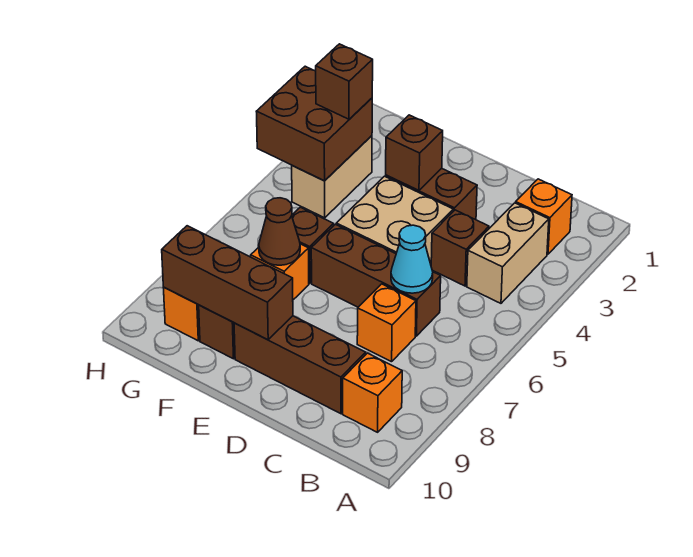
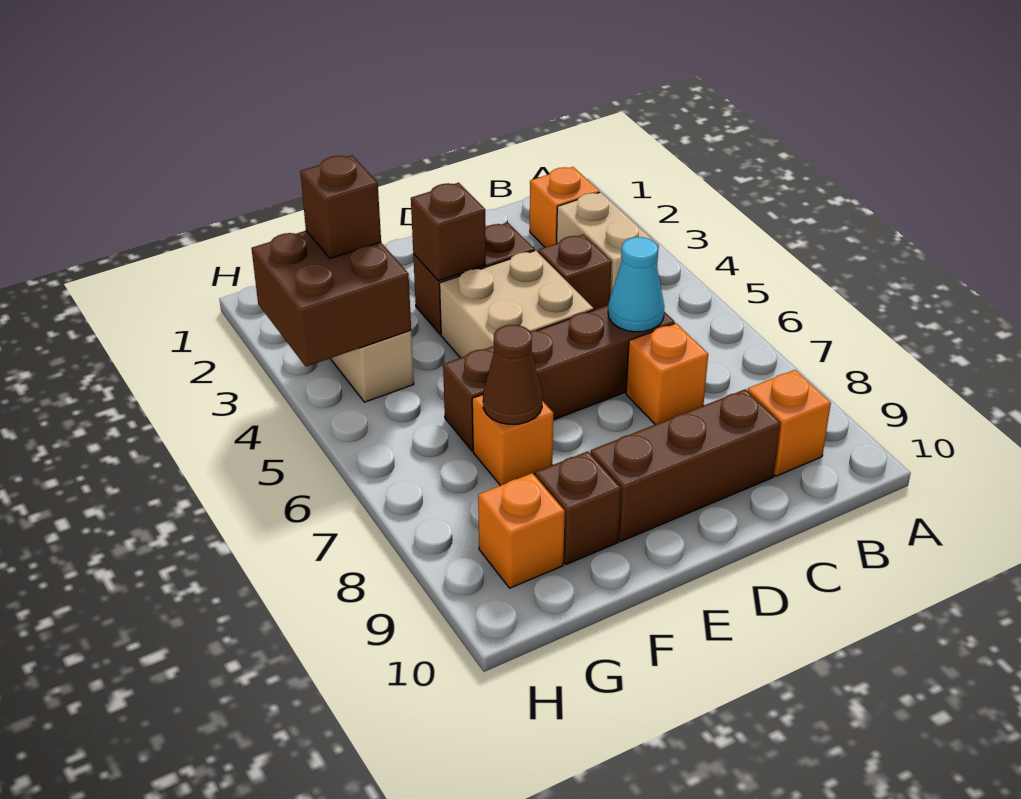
brown 1x3 brick [162,226,293,340] -> none

